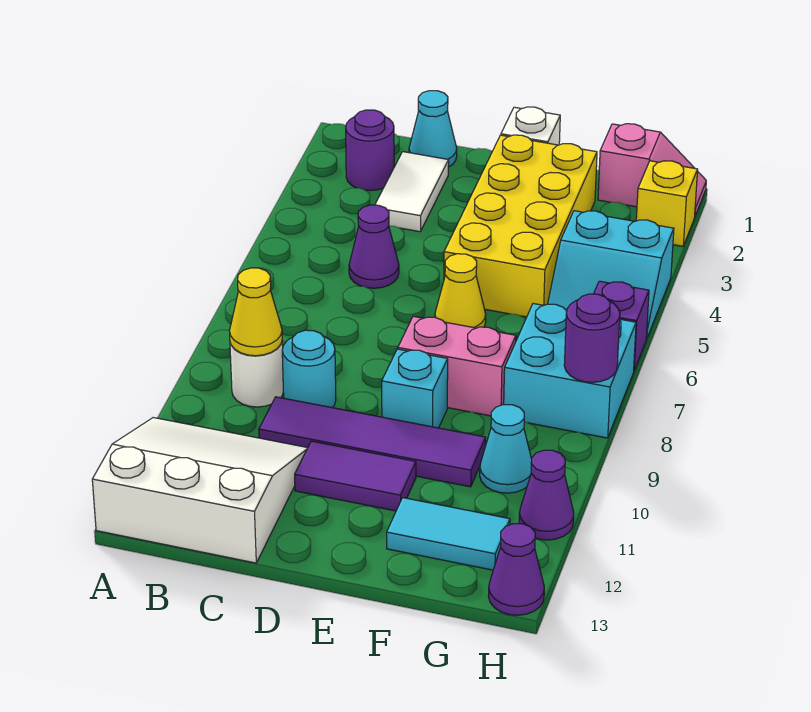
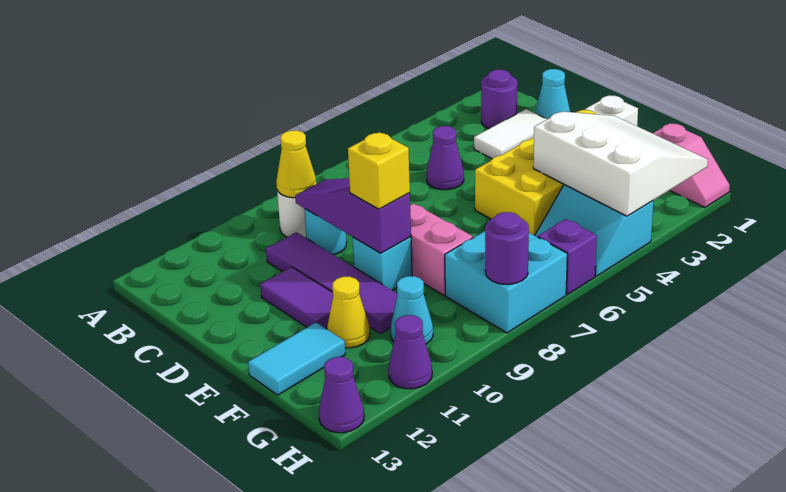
white 3x3 slope [92,418,307,563] -> white 3x3 slope moved to [533,112,708,216]
none -> purple 1x3 slope [295,178,411,253]
yellow 1x1 cone [435,254,486,328] -> yellow 1x1 cone moved to [327,277,370,348]
cyan 1x2 tile [387,498,510,570] -> cyan 1x2 tile turned to [248,323,345,395]
yellow 1x1 brick [636,161,698,246] -> yellow 1x1 brick moved to [348,132,410,209]

